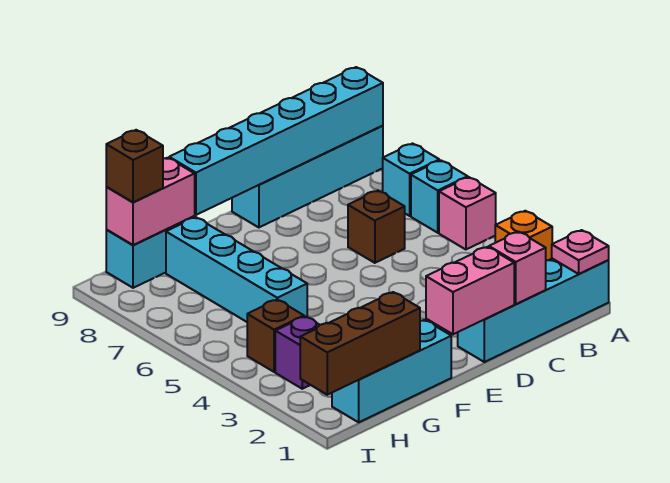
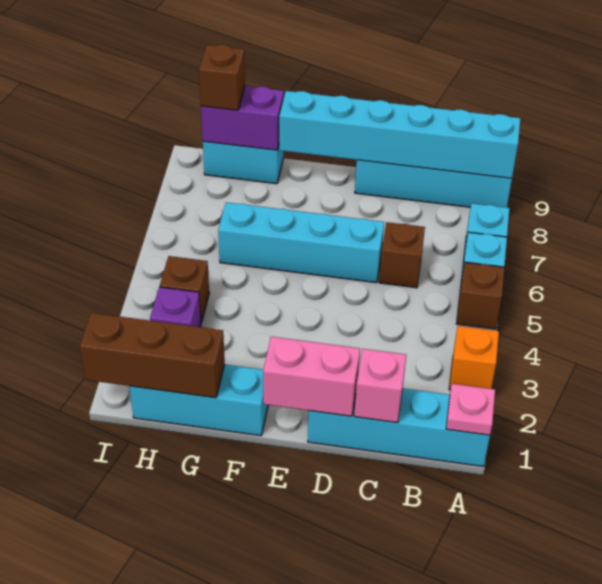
pink 1x1 brick [439,177,496,249] -> brown 1x1 brick [456,262,504,329]
cyan 1x4 brick [166,217,307,322] -> cyan 1x4 brick turned to [218,202,384,283]
pink 1x2 brick [106,158,195,245] -> purple 1x2 brick [201,86,284,150]

